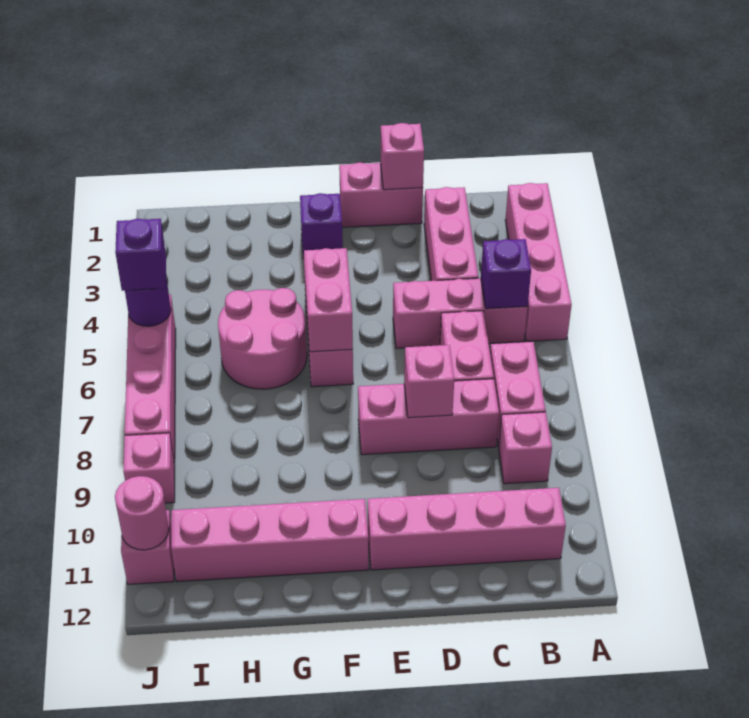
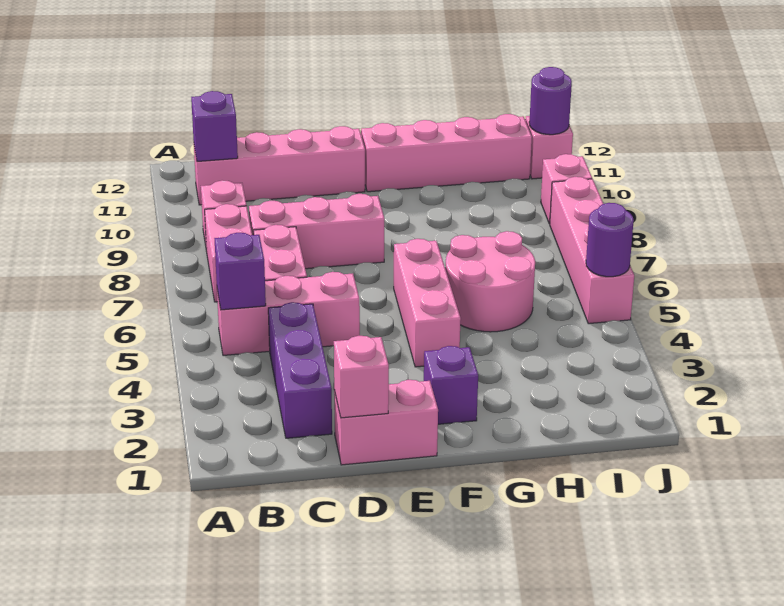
pink 1x4 brick [505,183,572,341] -> none
pink 1x3 brick [424,187,478,281] -> purple 1x3 brick [268,302,332,438]
pink 1x1 brick [404,345,454,418] -> none
pink 1x2 brick [304,248,353,352] -> none
purple 1x1 brick [115,219,166,291] -> purple 1x1 brick moved to [191,91,238,161]
pink 1x1 round brick [115,476,169,550] -> purple 1x1 round brick [529,67,572,135]

